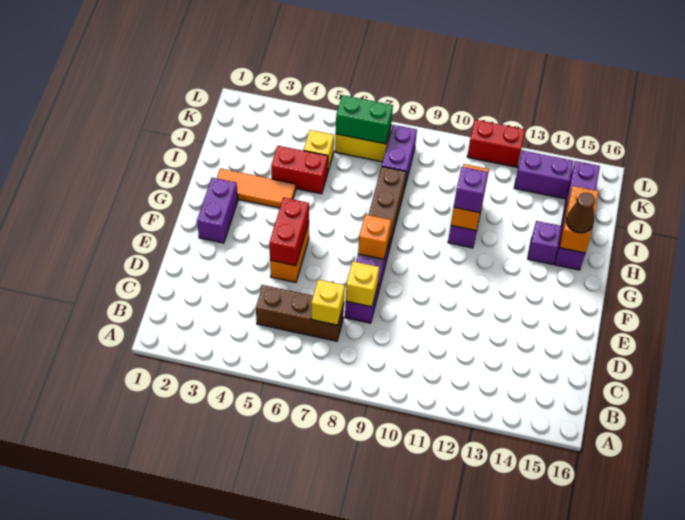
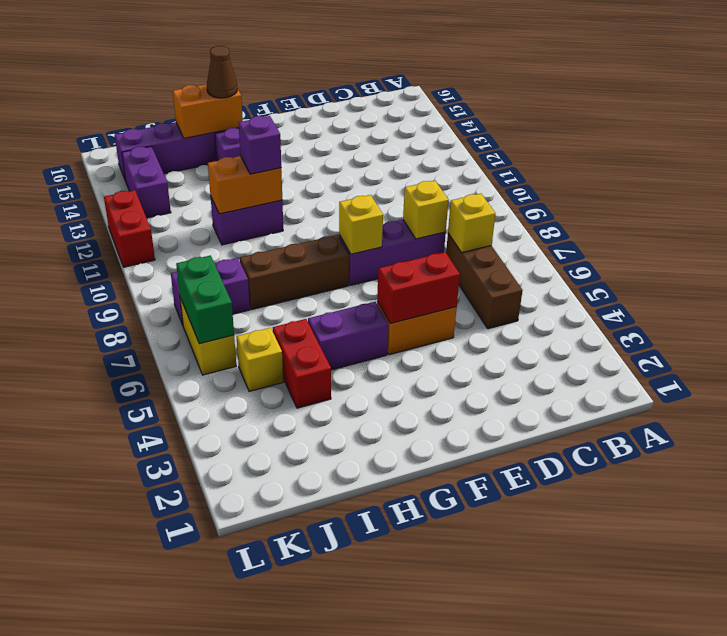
purple 1x2 brick [197,178,238,243] -> purple 1x2 brick moved to [308,302,389,370]
orange 1x1 brick [358,214,391,259] -> yellow 1x1 brick [339,195,383,254]
orange 1x3 tile [217,168,296,208] -> none

